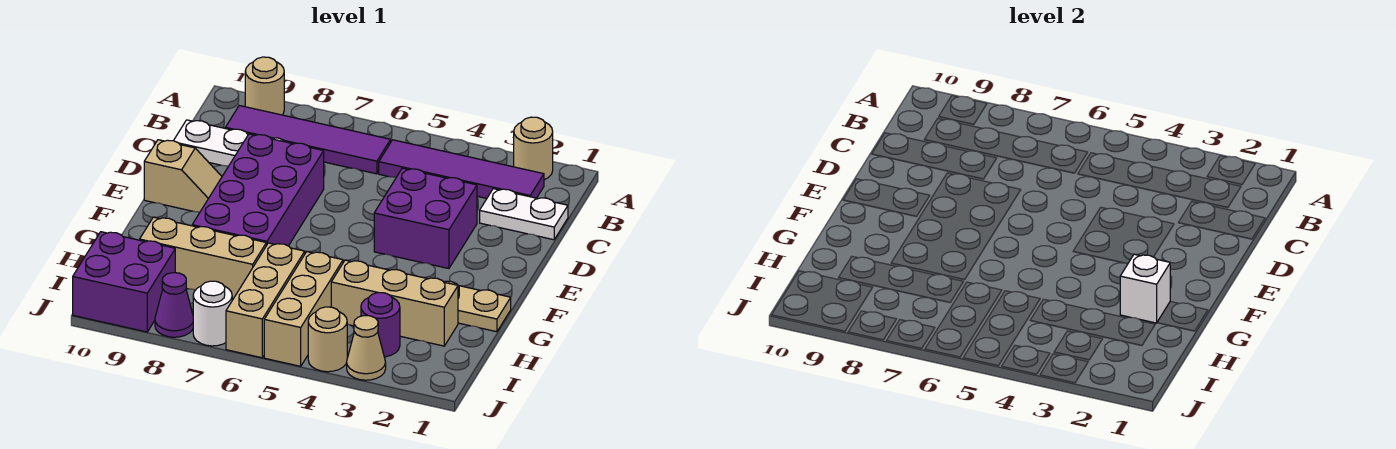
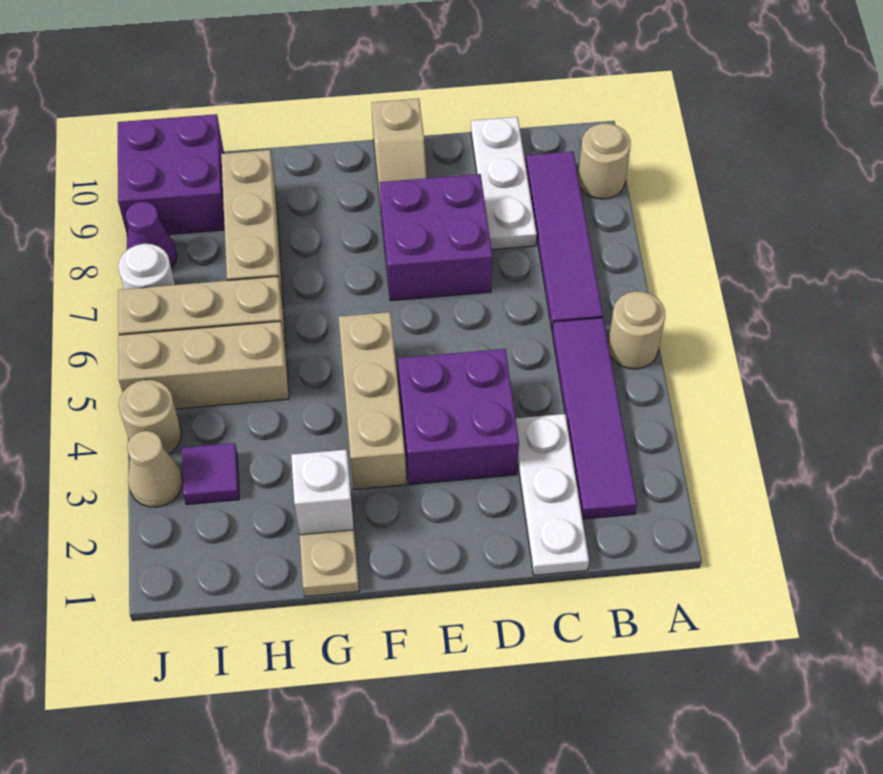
tan 1x1 round brick [514,117,553,180] -> tan 1x1 round brick moved to [608,291,665,369]
white 1x2 plate [480,189,568,240] -> white 1x3 plate [516,414,589,575]
purple 2x4 brick [192,134,324,246] -> purple 2x2 brick [380,174,493,301]
tan 1x3 brick [331,260,458,346] -> tan 1x3 brick moved to [339,312,406,489]
purple 1x1 round brick [361,293,400,357] -> purple 1x1 tile [182,443,239,505]

